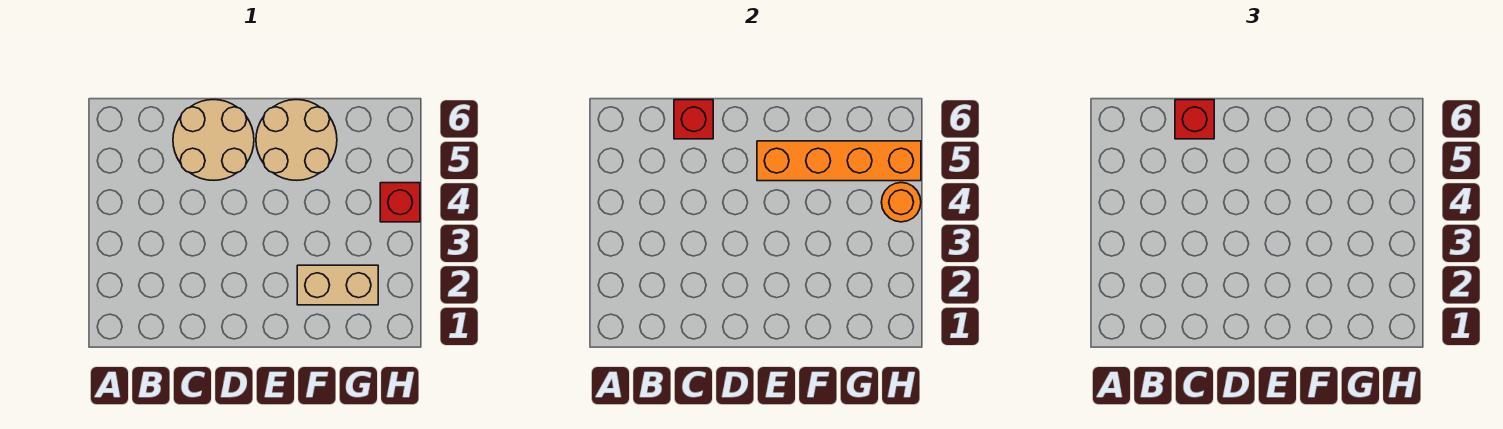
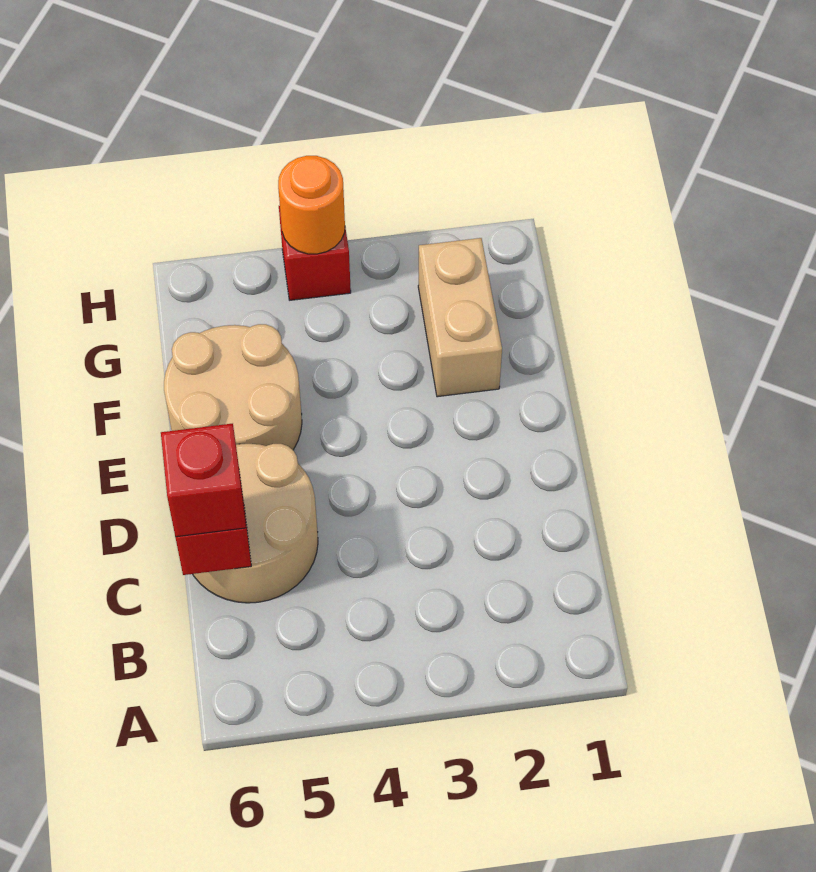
orange 1x4 brick [757,141,921,181] -> none

